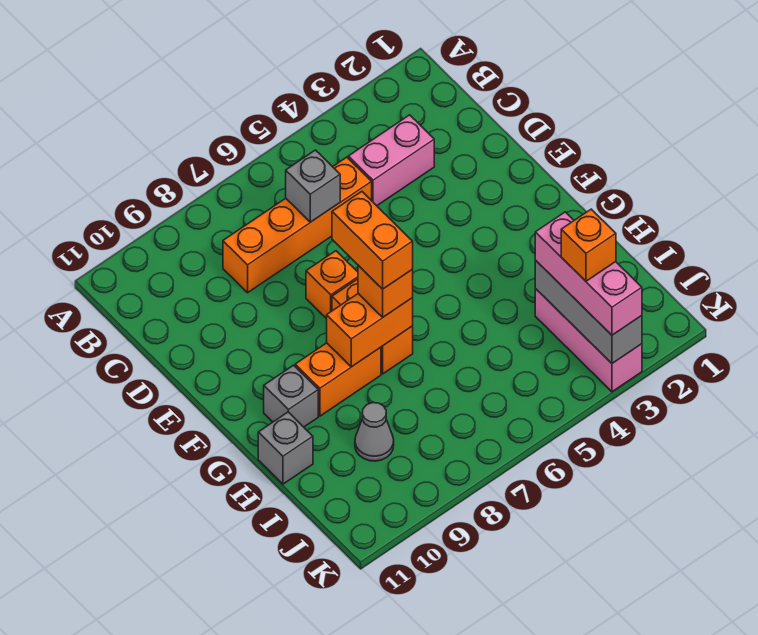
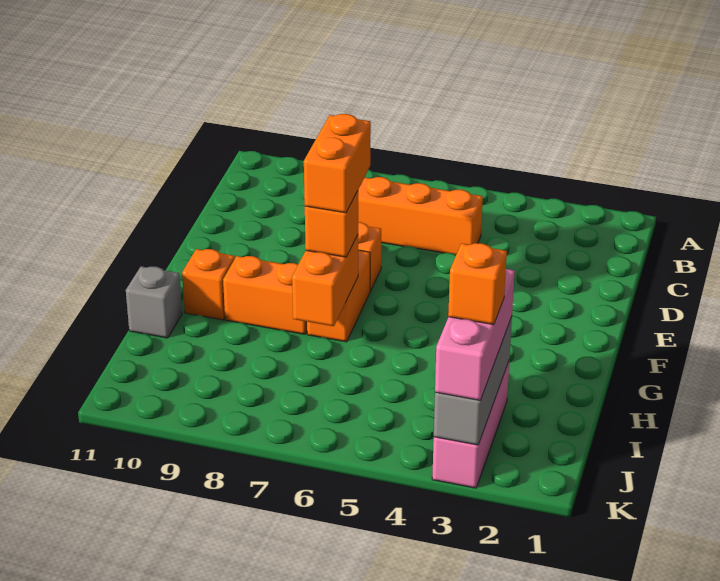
pink 1x2 brick [348,115,434,206] -> none
grey 1x1 brick [286,150,340,222] -> none
orange 1x2 brick [327,294,413,367] -> orange 1x2 brick turned to [292,235,358,326]
grey 1x1 brick [264,365,318,427] -> orange 1x1 brick [182,249,235,320]
grey 1x1 cone [355,403,394,461] -> none

